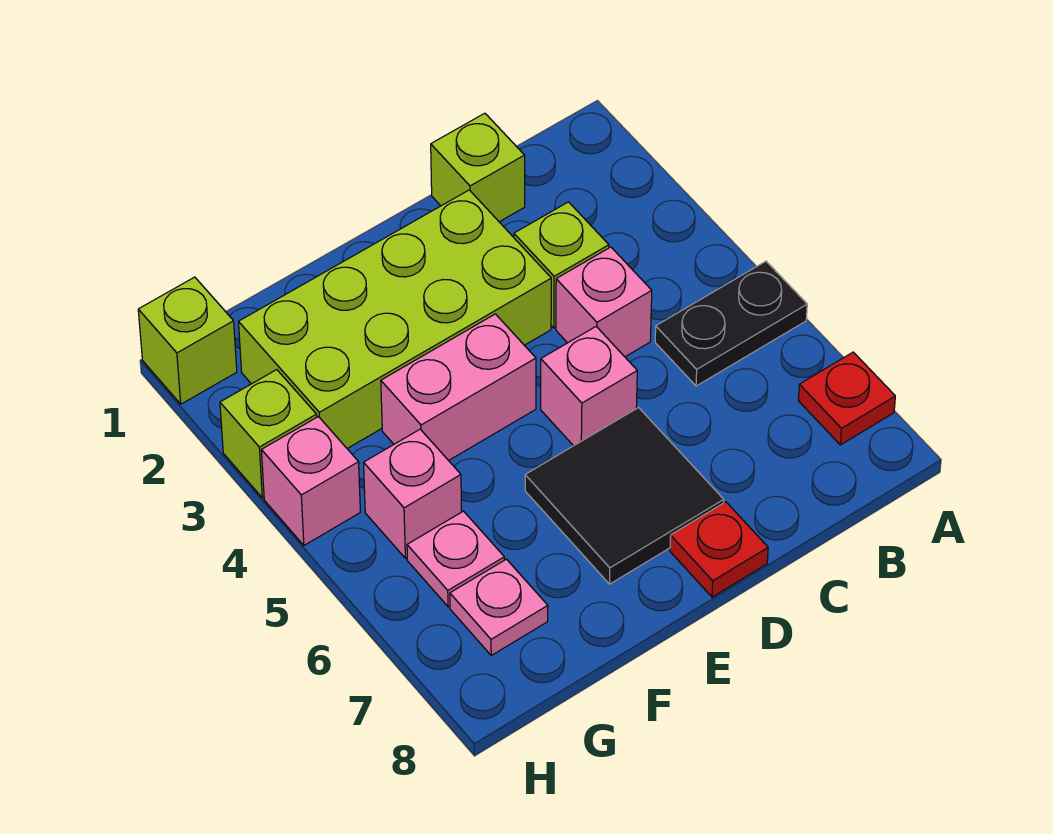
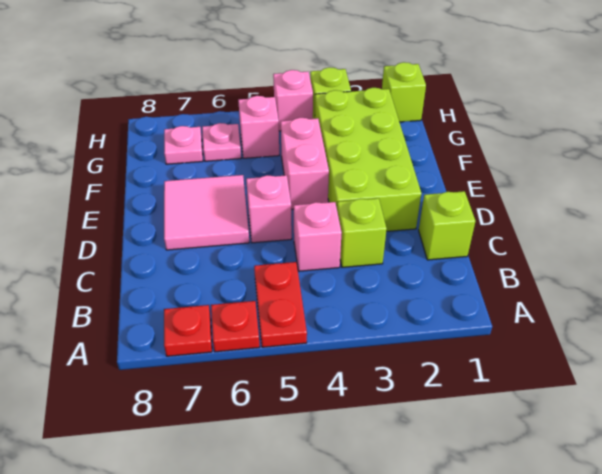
black 1x2 plate [655,261,807,386] -> red 1x2 plate [254,262,307,347]
black 2x2 tile [525,408,724,584] -> pink 2x2 tile [164,175,249,250]
red 1x1 plate [670,502,768,597] -> red 1x1 plate moved to [211,301,260,352]

